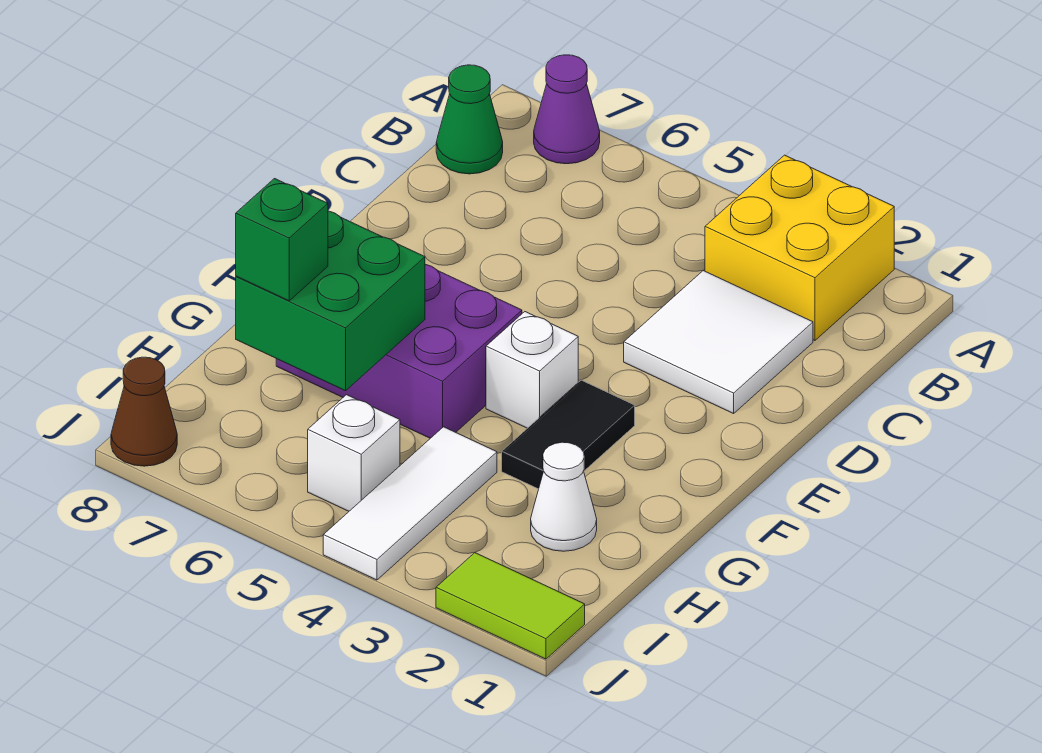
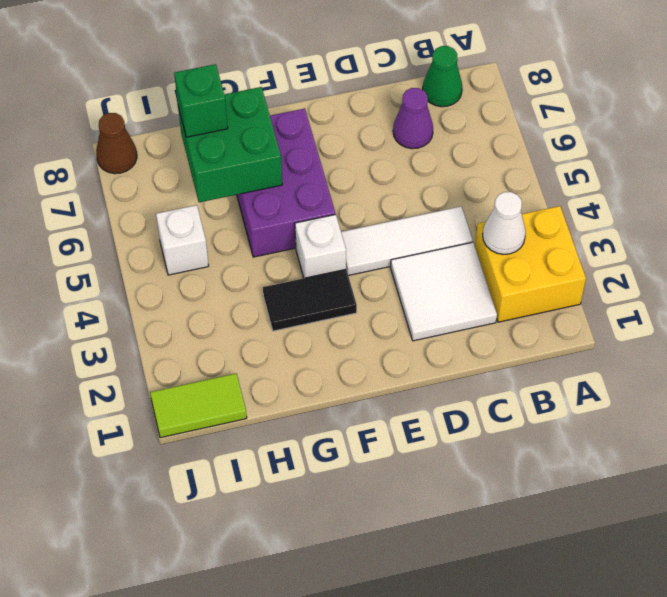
purple 1x1 cone [534,55,600,164] -> purple 1x1 cone moved to [393,88,433,149]
white 1x1 cone [531,442,597,551] -> white 1x1 cone moved to [483,192,526,254]
white 1x3 tile [323,427,497,580] -> white 1x3 tile moved to [341,207,473,276]
lime 1x2 tile [436,553,585,659] -> lime 1x2 tile turned to [150,373,247,438]

